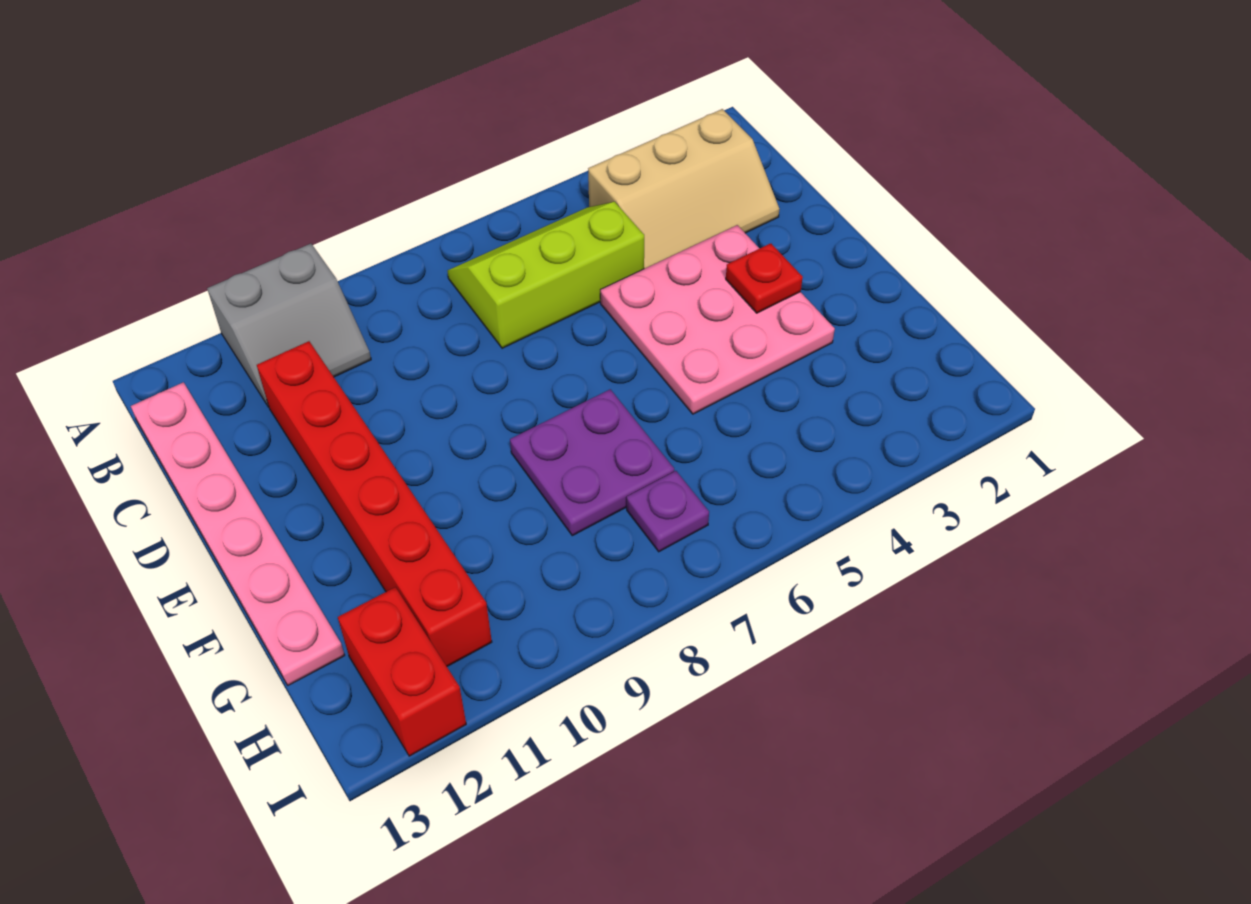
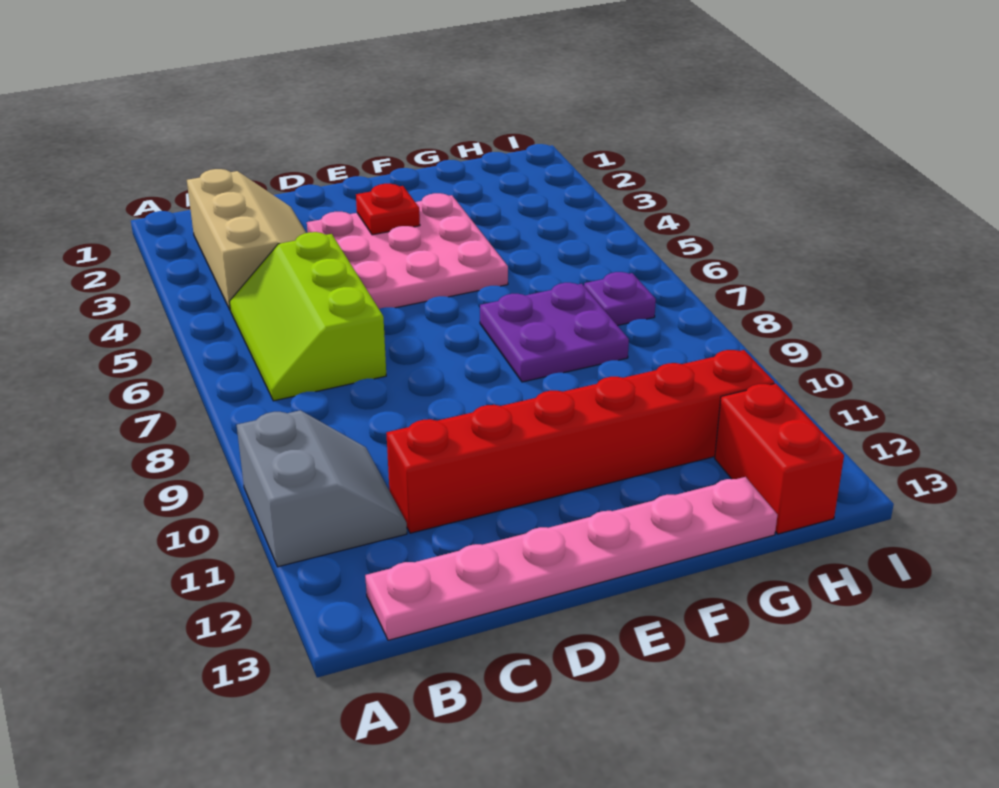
red 1x2 brick [338,587,466,756] -> red 1x2 brick turned to [715,383,844,534]

